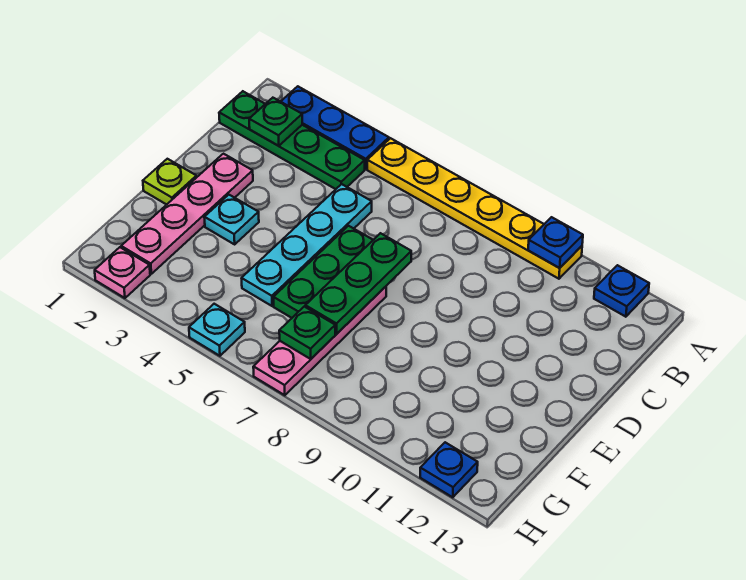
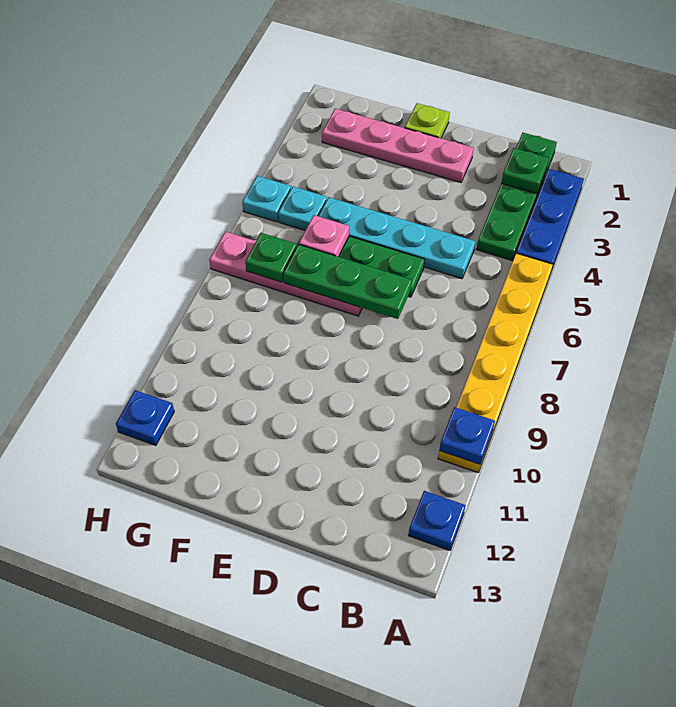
cyan 1x1 plate [204,195,259,244] -> cyan 1x1 plate moved to [278,187,327,231]
pink 1x1 plate [95,247,150,298] -> pink 1x1 plate moved to [299,215,349,257]

